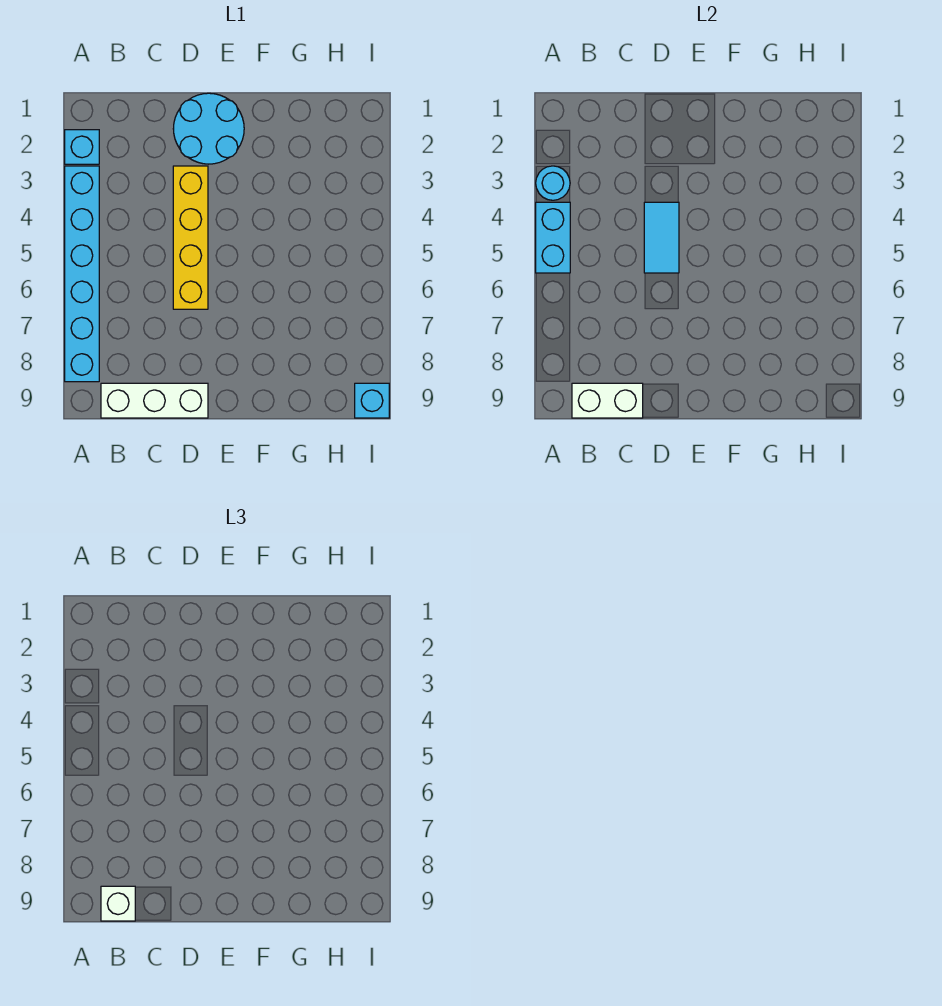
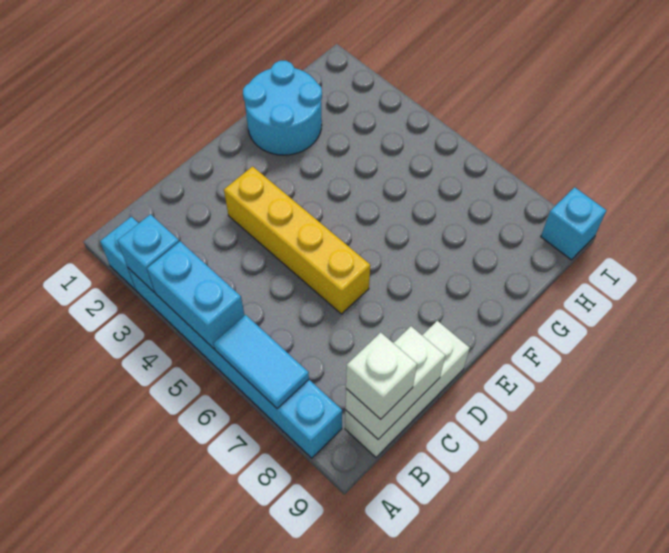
cyan 1x1 round brick [536,166,570,200] -> cyan 1x1 brick [117,214,179,292]
cyan 2x2 round brick [173,93,244,164] -> cyan 2x2 round brick moved to [243,61,322,155]
cyan 1x2 tile [644,202,679,273] -> cyan 1x2 tile moved to [214,315,309,408]

